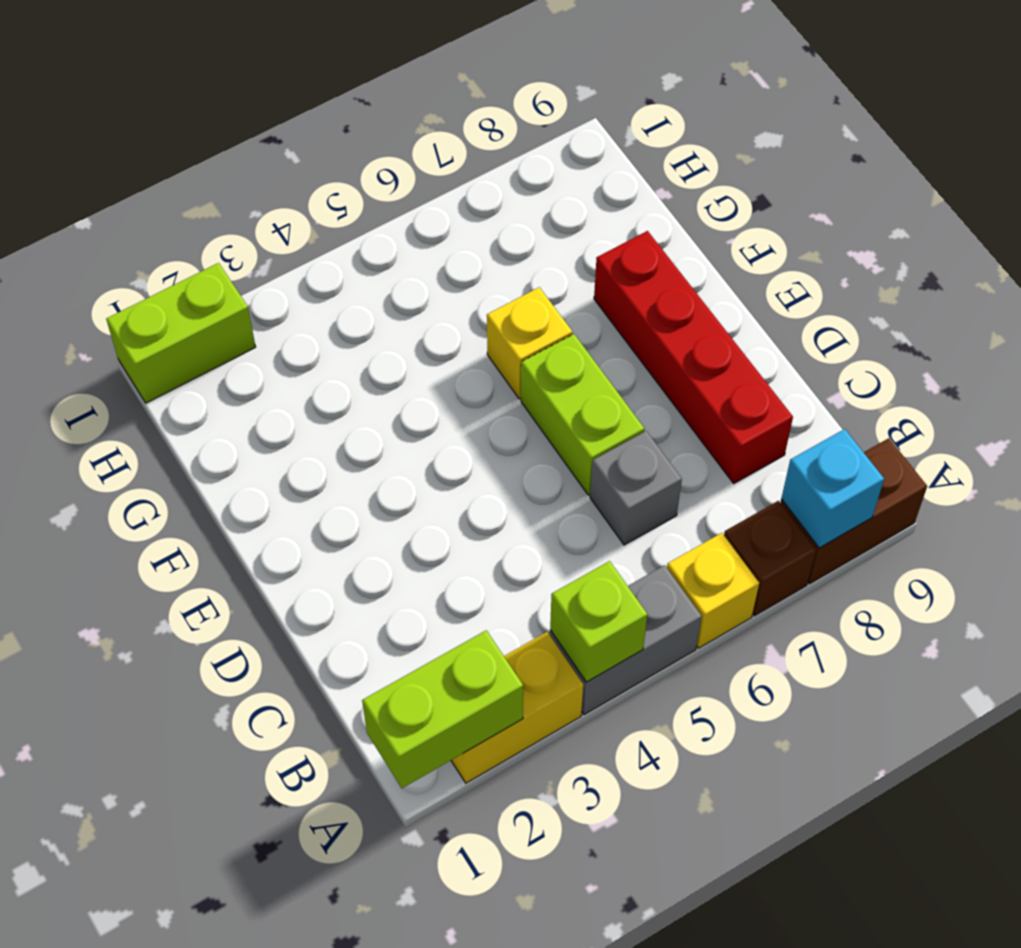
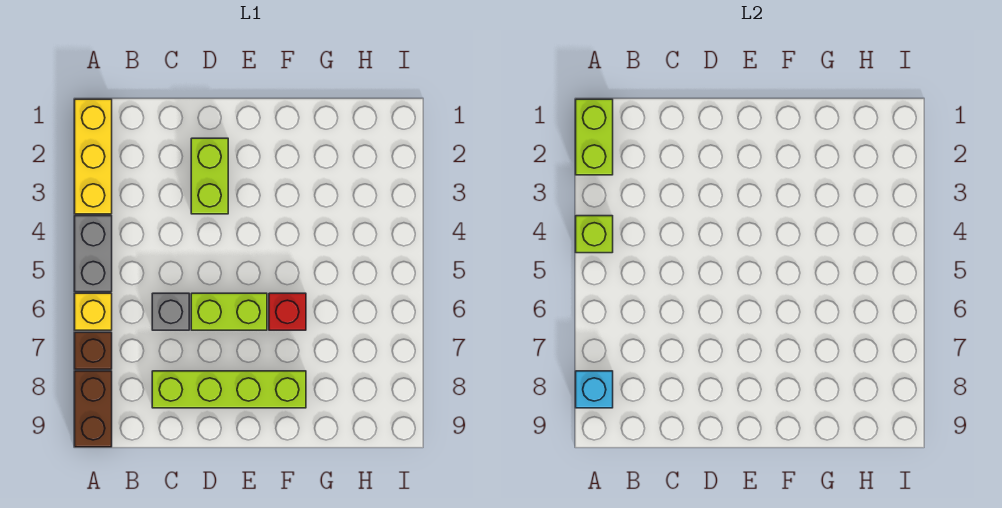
yellow 1x2 brick [451,632,583,783] -> yellow 1x3 brick [75,99,112,214]
red 1x4 brick [594,231,793,483] -> lime 1x4 brick [152,371,306,408]
yellow 1x1 brick [487,287,572,399] -> red 1x1 brick [269,293,306,330]
lime 1x2 brick [106,263,256,403] -> lime 1x2 brick moved to [191,138,228,214]

